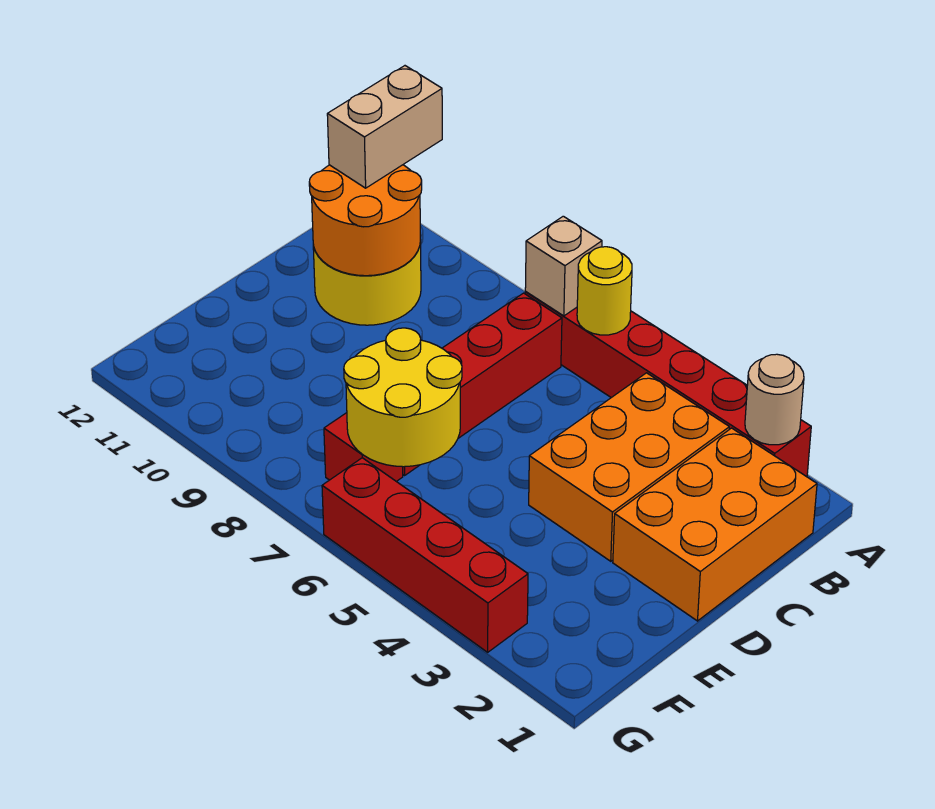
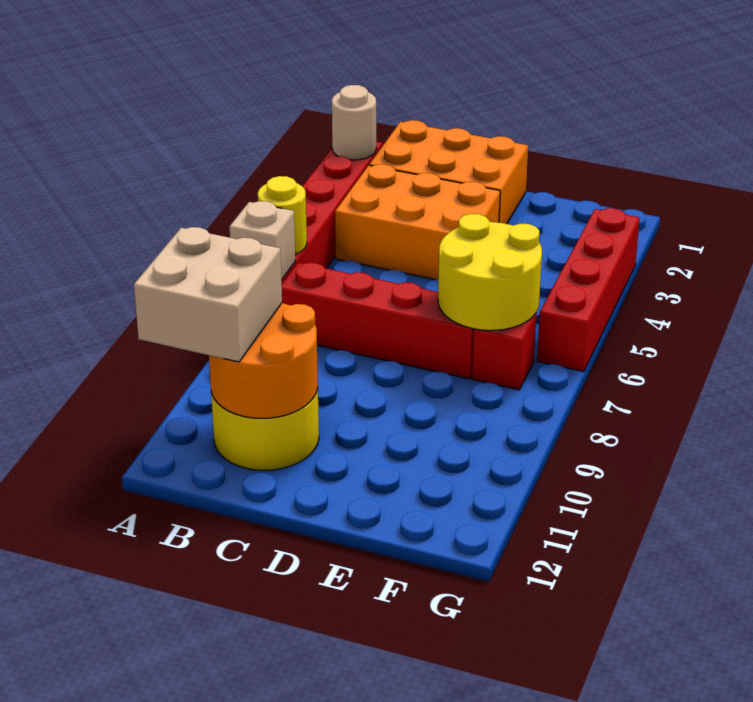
tan 1x2 brick [327,66,442,188] -> tan 2x2 brick [134,227,282,362]

